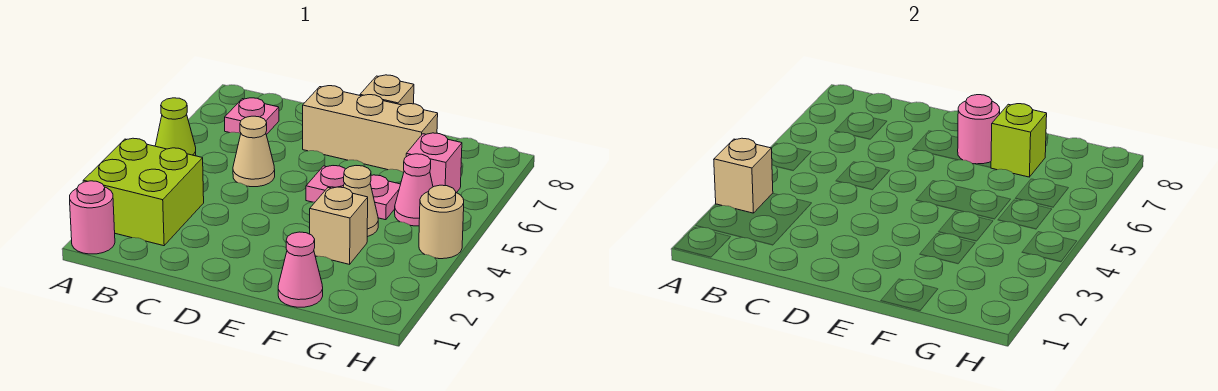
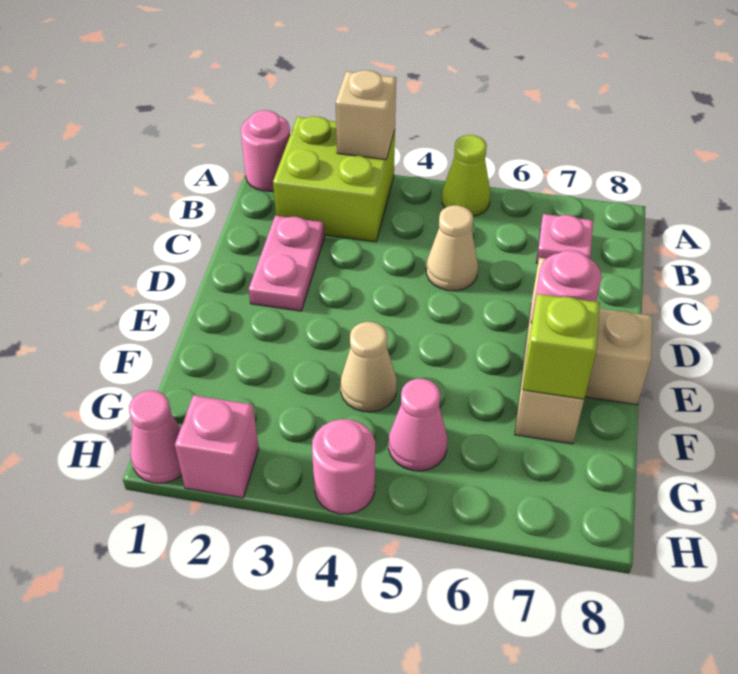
pink 1x2 plate [306,166,401,220] -> pink 1x2 plate moved to [249,216,325,311]
pink 1x1 cone [278,232,323,307] -> pink 1x1 cone moved to [129,391,182,483]
tan 1x1 brick [310,187,368,264] -> none
pink 1x1 brick [406,133,462,193] -> pink 1x1 brick moved to [175,395,259,498]
tan 1x1 round brick [419,185,464,259] -> pink 1x1 round brick [312,419,375,514]

